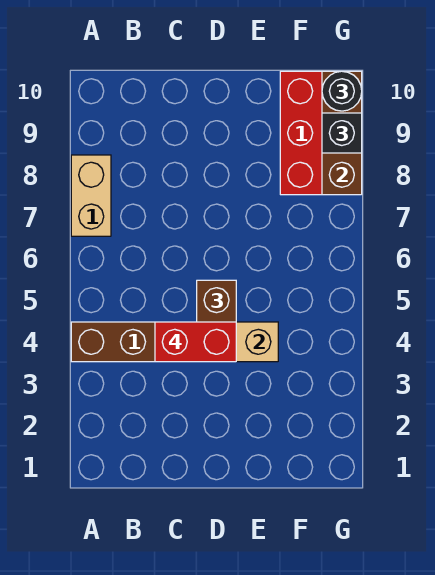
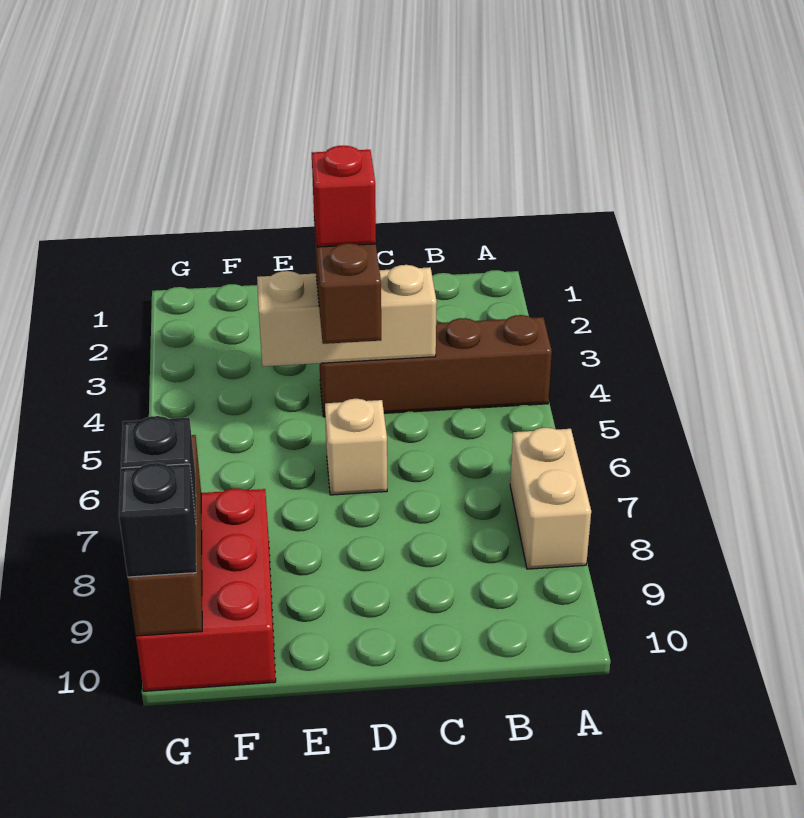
red 1x2 brick [155,322,236,362] -> red 1x1 brick [312,146,376,247]
none -> tan 1x1 brick [325,399,387,495]
black 1x1 round brick [322,71,362,111] -> black 1x1 brick [119,463,196,577]

